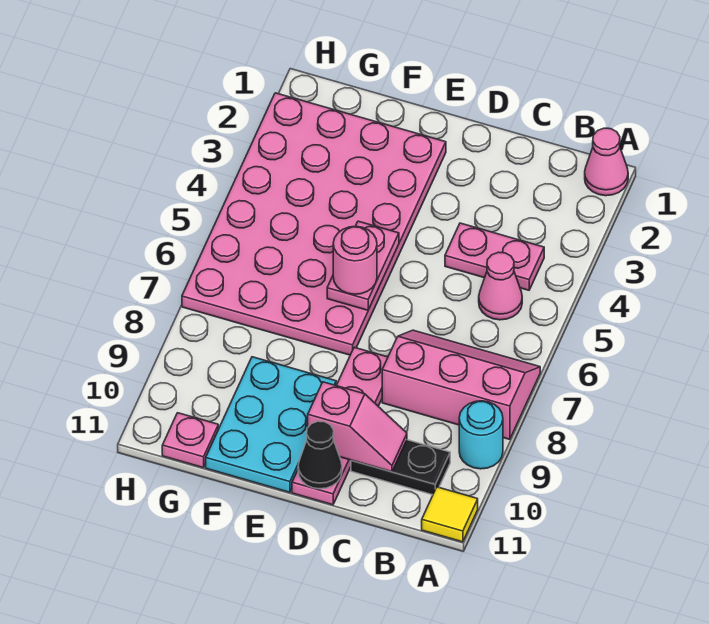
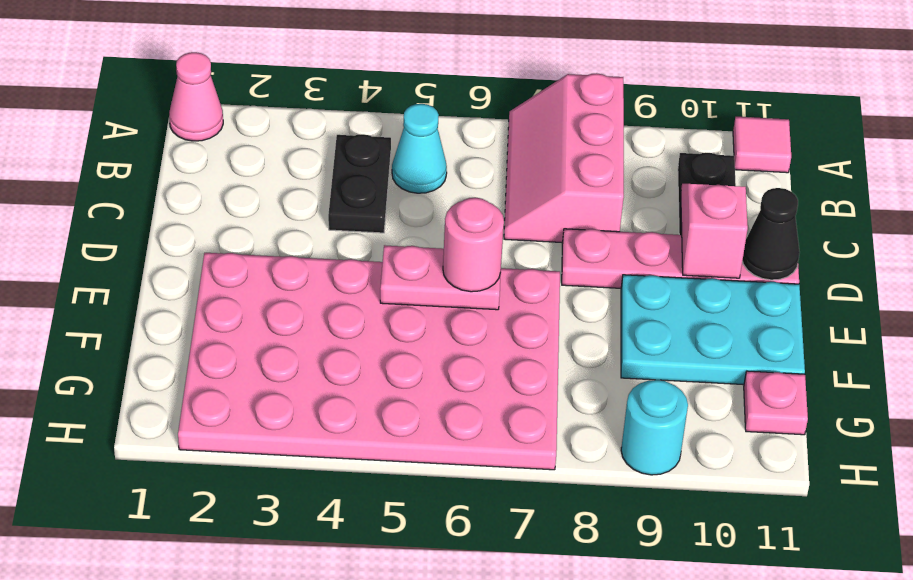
cyan 1x1 round brick [459,401,503,469] -> cyan 1x1 round brick moved to [621,380,688,475]
yellow 1x1 tile [422,487,478,542] -> pink 1x1 tile [733,117,791,173]
pink 1x2 plate [445,223,544,290] -> black 1x2 plate [328,134,391,233]
pink 1x1 cone [479,252,522,320] -> cyan 1x1 cone [392,104,447,193]

